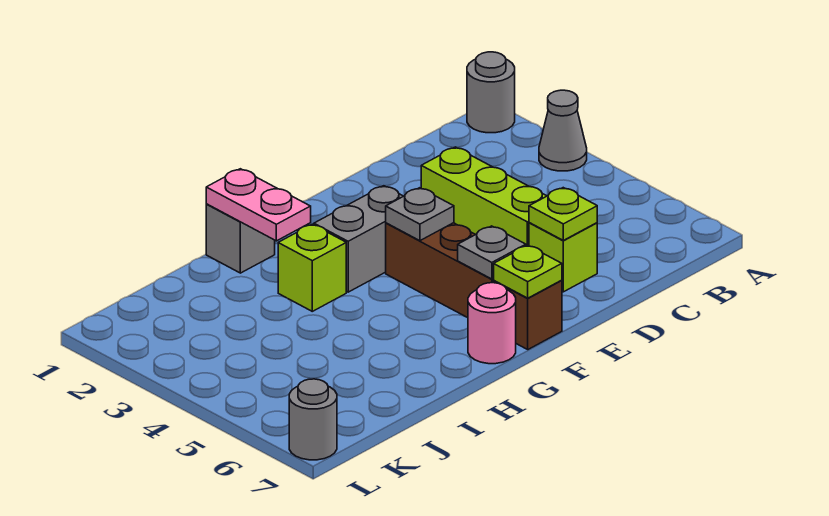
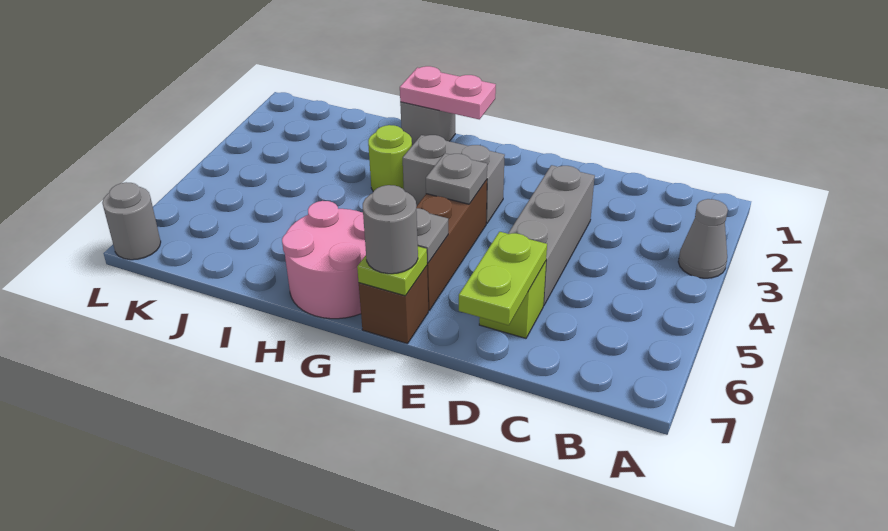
grey 1x1 round brick [467,52,515,133] -> grey 1x1 round brick moved to [363,185,418,274]
lime 1x3 brick [421,147,546,246] -> grey 1x3 brick [508,165,595,306]
lime 1x1 plate [529,188,597,240] -> lime 1x2 plate [459,232,547,325]
pink 1x1 round brick [468,283,516,364] -> pink 2x2 round brick [282,201,366,319]
pink 1x2 plate [206,169,311,241] -> pink 1x2 plate turned to [400,66,496,119]
lime 1x1 brick [278,224,346,311] -> lime 1x1 round brick [368,125,412,191]

